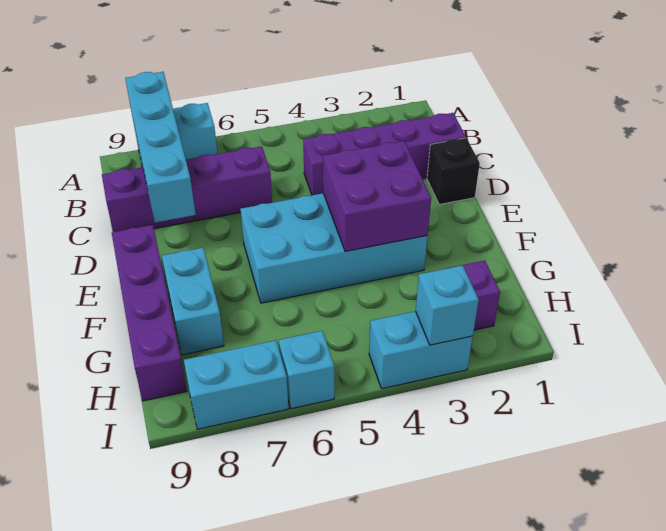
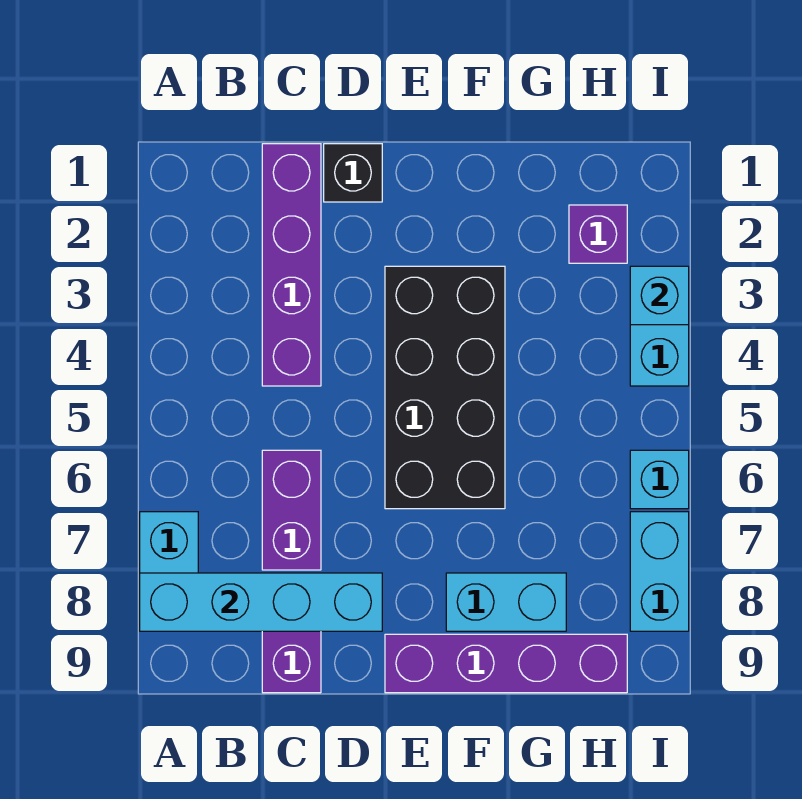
cyan 2x4 brick [240,193,428,303] -> black 2x4 brick [385,266,505,509]
purple 2x2 brick [323,141,431,251] -> none

